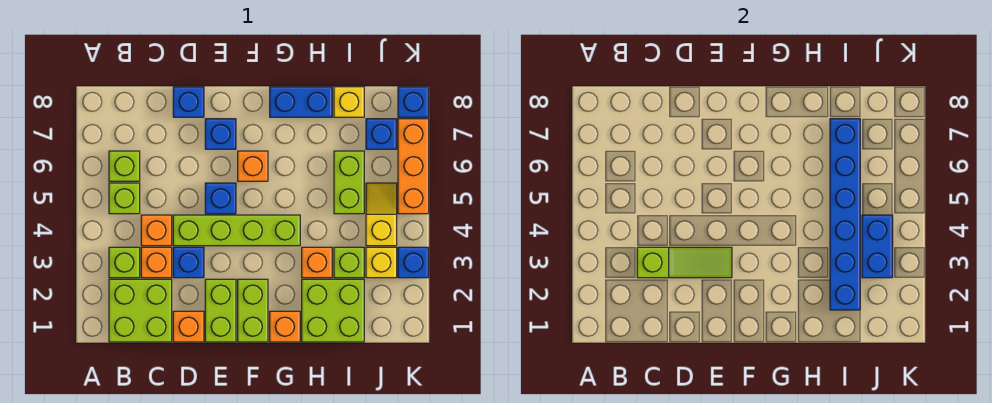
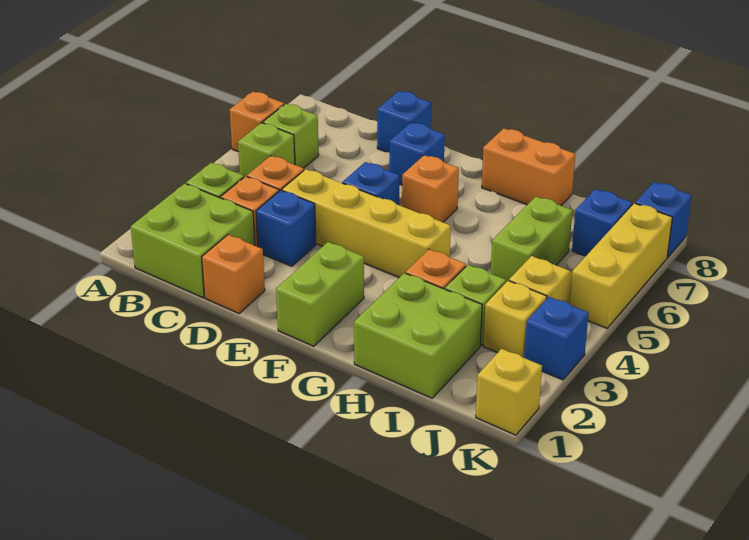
lime 1x3 slope [637,247,732,278] -> none
lime 1x4 brick [173,215,300,246] -> yellow 1x4 brick [282,169,451,277]
lime 1x2 brick [205,279,236,342] -> none
orange 1x1 brick [270,311,300,342] -> orange 1x1 brick moved to [230,92,284,152]
blue 1x2 brick [270,87,332,117] -> orange 1x2 brick [482,128,575,206]
blue 1x6 brick [830,119,860,310] -> none
yellow 1x1 brick [334,87,364,117] -> yellow 1x1 brick moved to [476,349,542,435]
blue 1x2 brick [862,215,893,278] -> none
orange 1x3 brick [398,119,429,214] -> yellow 1x3 brick [570,203,672,328]

